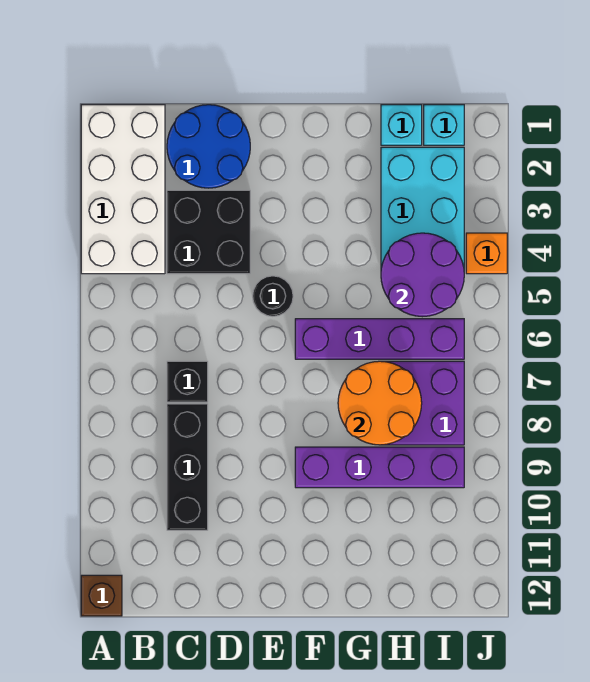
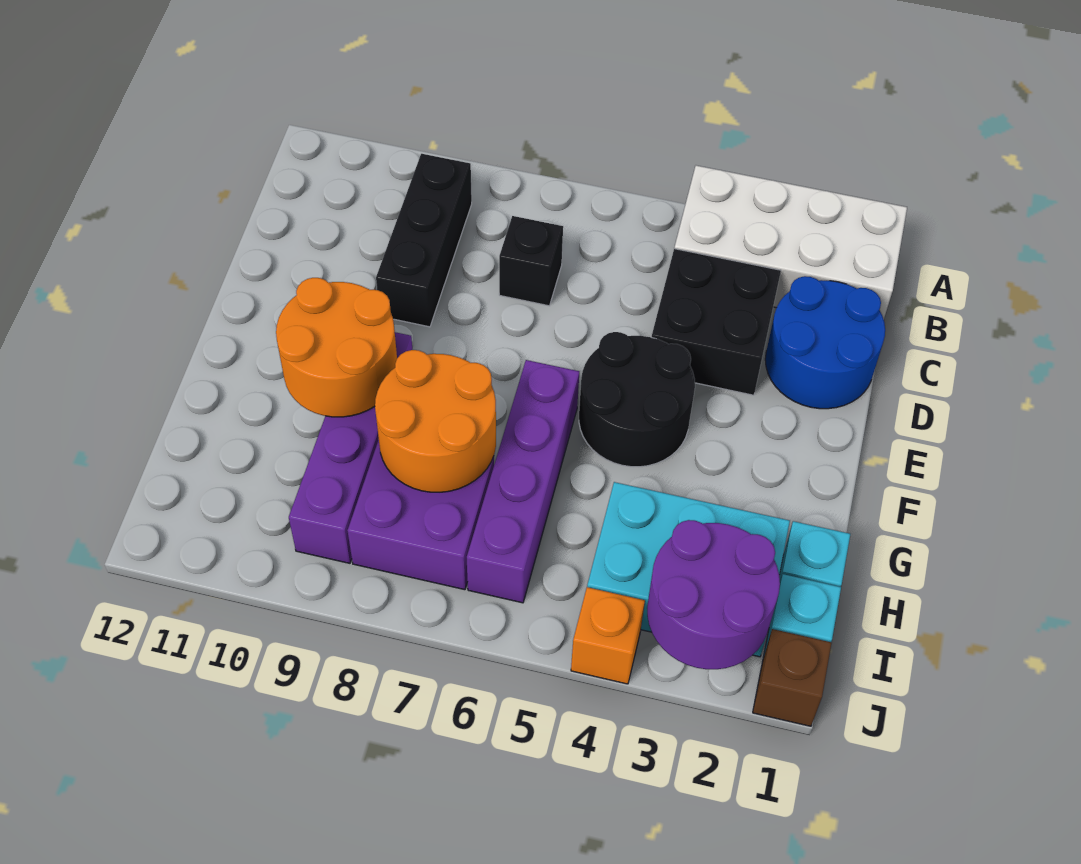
brown 1x1 brick [81,575,122,616] -> brown 1x1 brick moved to [753,629,832,726]
black 1x3 brick [167,404,208,530] -> black 1x3 brick turned to [376,154,472,327]
black 1x1 round brick [253,276,293,316] -> black 2x2 round brick [579,332,695,467]
none -> orange 2x2 round brick [276,278,397,417]
purple 2x2 round brick [381,233,464,317] -> purple 2x2 round brick moved to [647,520,780,669]

